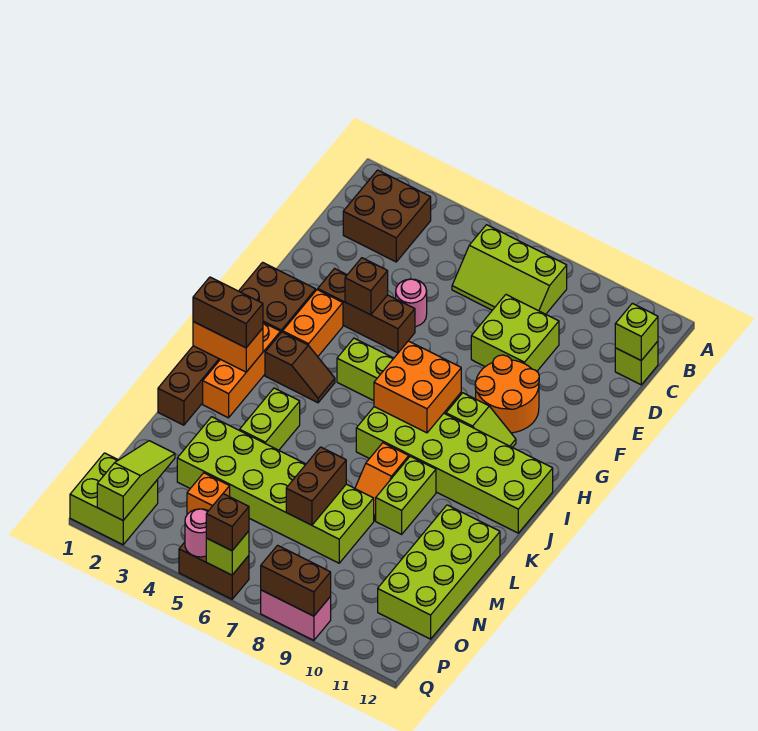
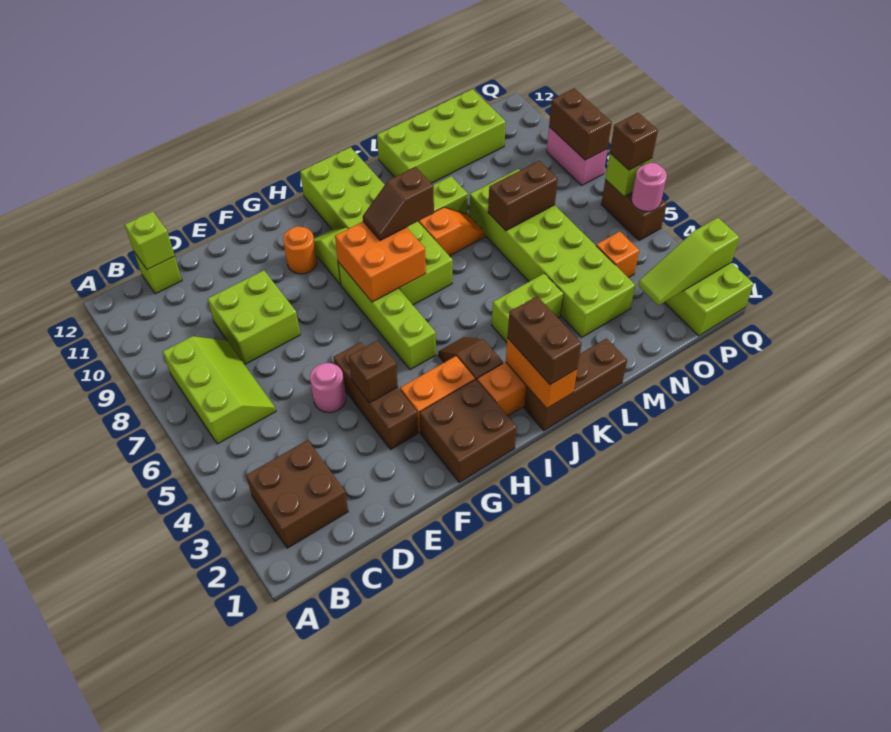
orange 2x2 round brick [475,355,539,433] -> orange 1x1 round brick [283,226,317,274]
none -> brown 1x2 slope [363,167,434,241]

